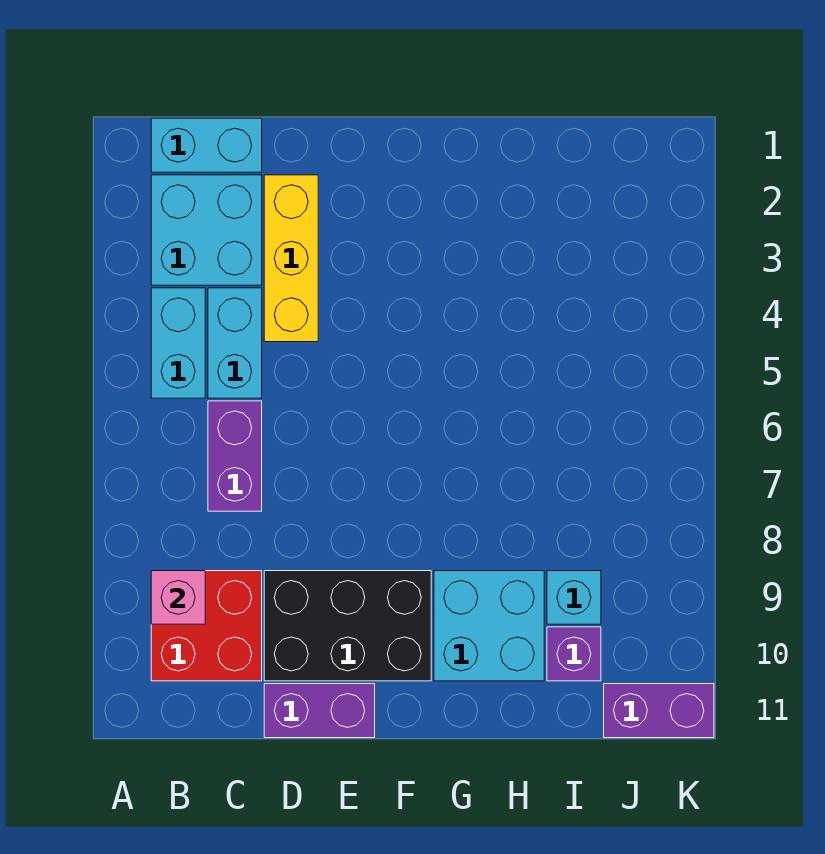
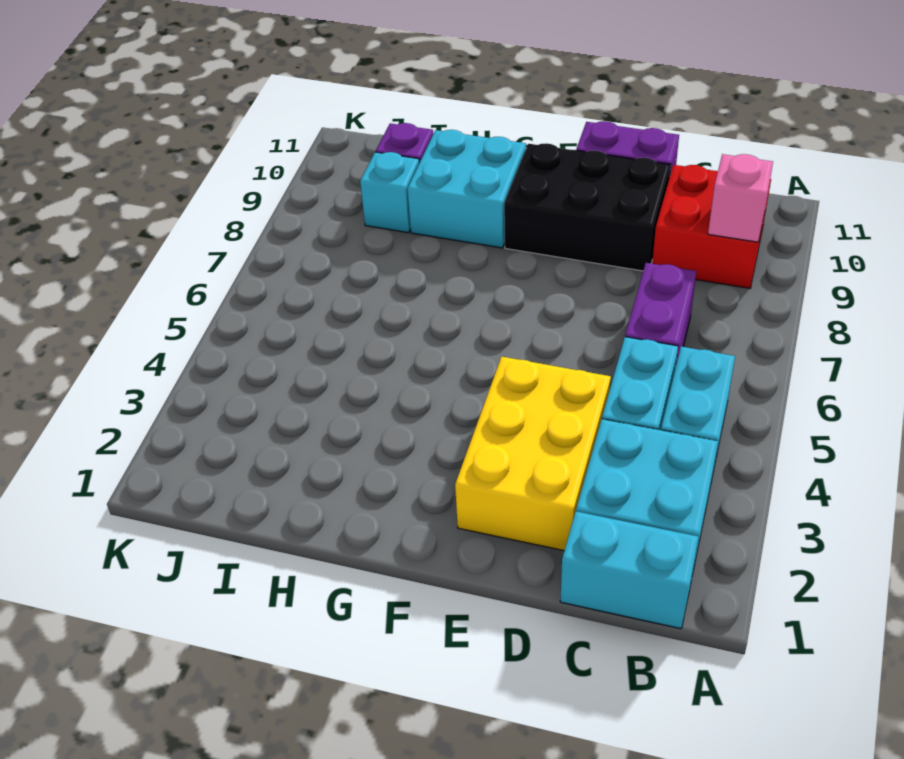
yellow 1x3 brick [264,175,318,342] -> yellow 2x3 brick [455,357,611,551]
purple 1x2 brick [604,684,714,738] -> none

